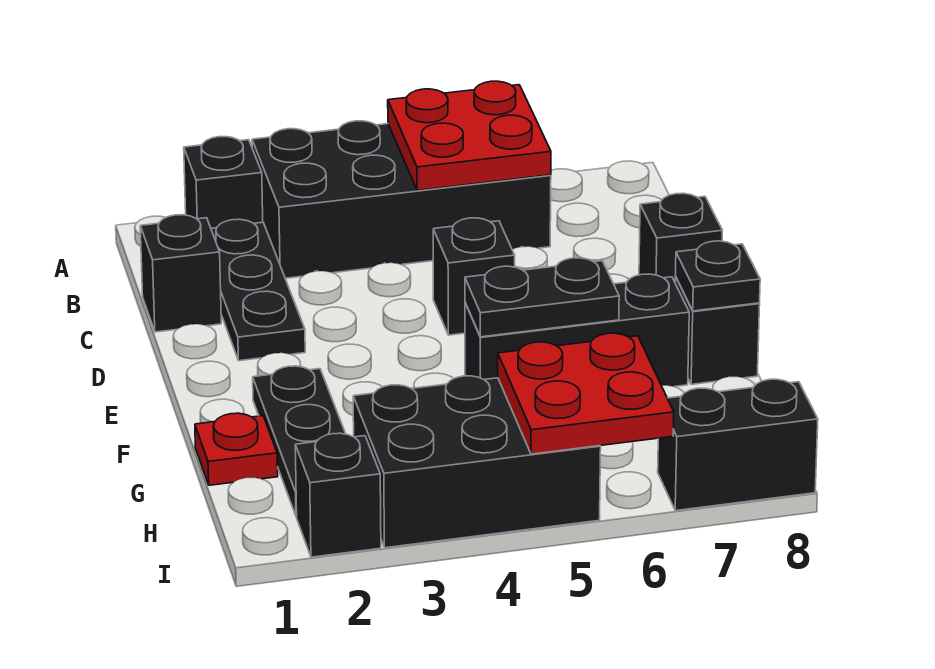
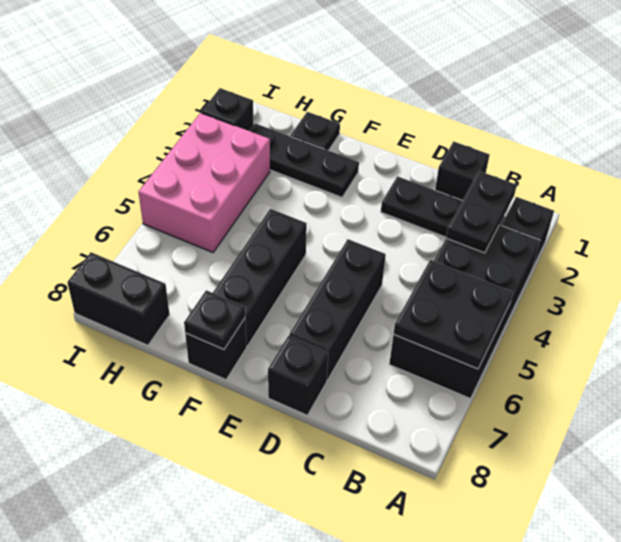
red 2x2 plate [388,81,551,191] -> black 2x2 plate [394,260,513,369]
black 1x1 brick [433,218,515,335] -> black 1x3 brick [289,239,386,380]
black 1x2 plate [465,258,619,337] -> black 1x2 plate moved to [446,171,517,253]
red 1x1 plate [195,413,278,485] -> black 1x1 plate [291,112,340,151]
black 2x3 brick [353,376,601,548] -> pink 2x3 brick [139,113,270,252]
red 2x2 plate [498,333,674,454] -> none
black 1x2 brick [658,379,818,511] -> black 1x2 brick turned to [67,252,170,345]

